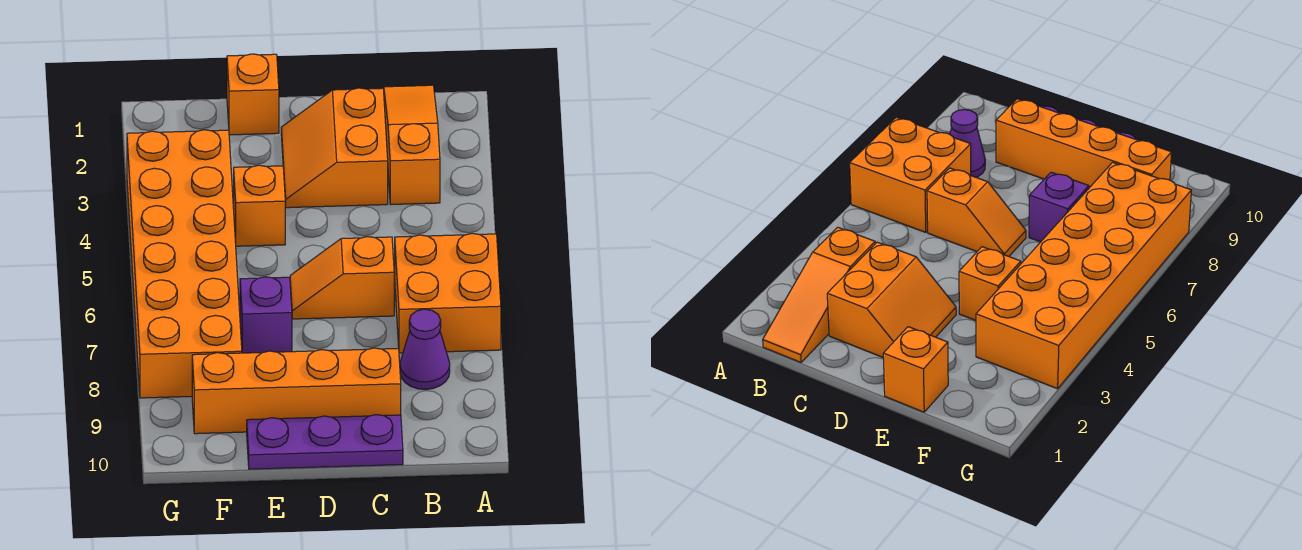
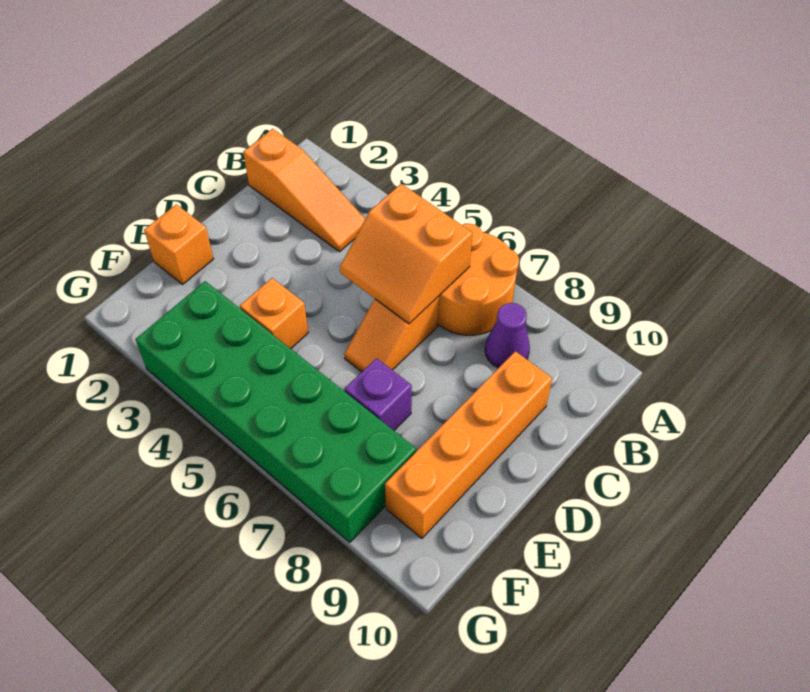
orange 2x2 brick [395,233,501,353] -> orange 2x2 round brick [438,223,519,335]
orange 1x3 slope [384,85,440,204] -> orange 1x3 slope turned to [243,129,365,252]
orange 2x2 slope [281,88,388,208] -> orange 2x2 slope moved to [340,184,472,324]
purple 1x3 plate [247,415,403,469] -> none
orange 2x6 brick [127,130,242,398] -> green 2x6 brick [136,281,416,542]

